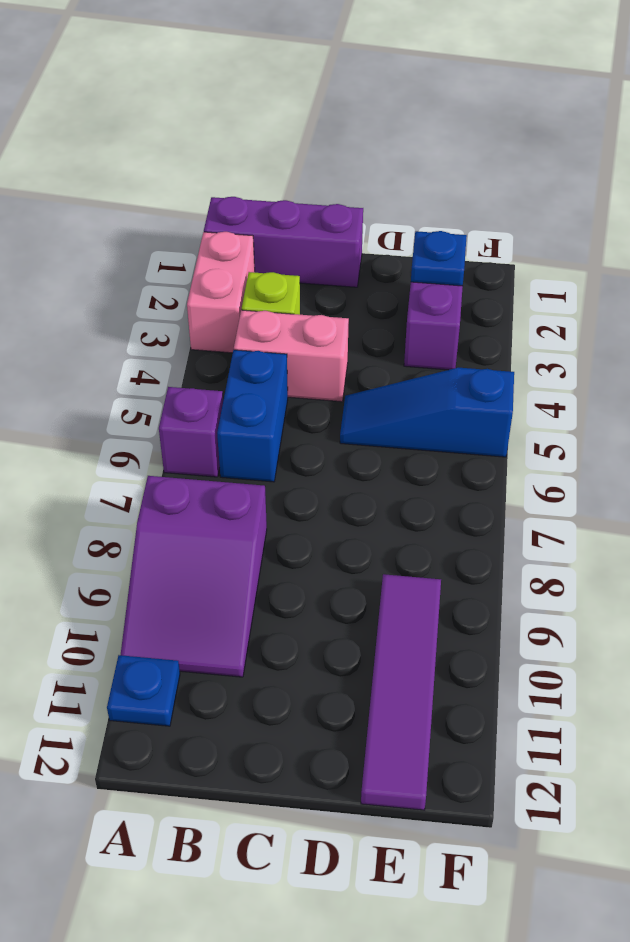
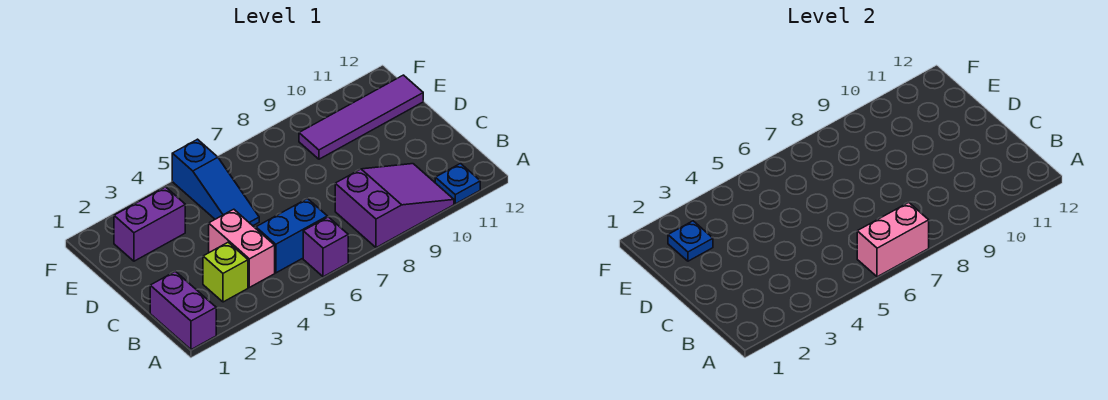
purple 1x3 brick [204,197,363,287] -> purple 1x2 brick [150,271,216,350]
pink 1x2 brick [187,232,255,353] -> pink 1x2 brick moved to [857,202,929,277]

